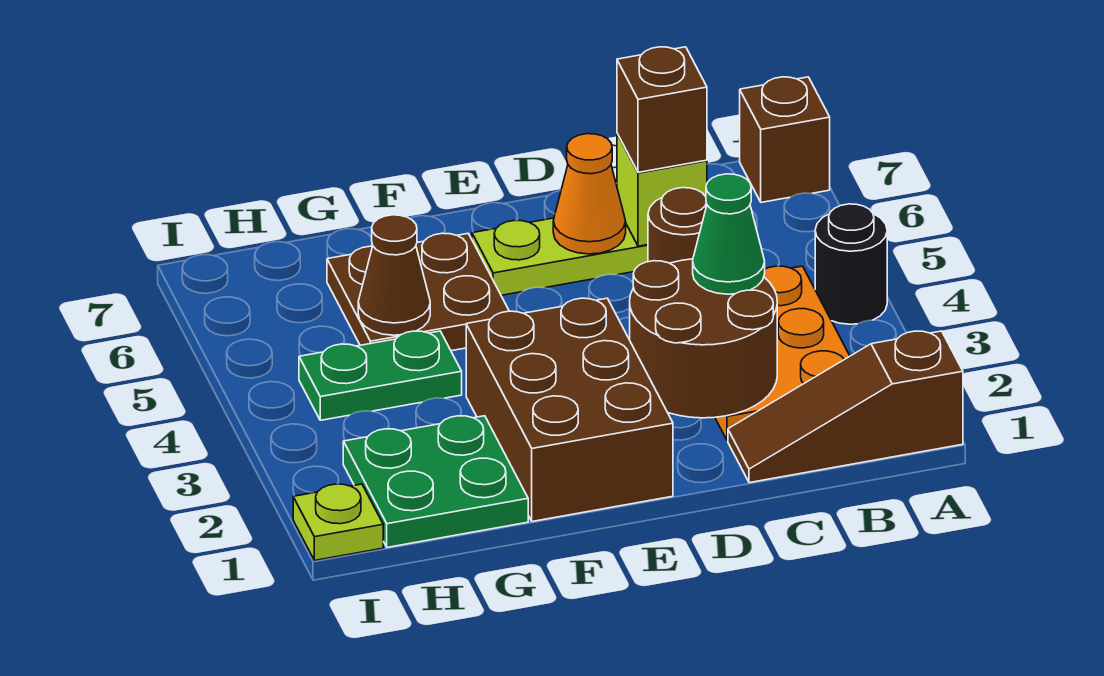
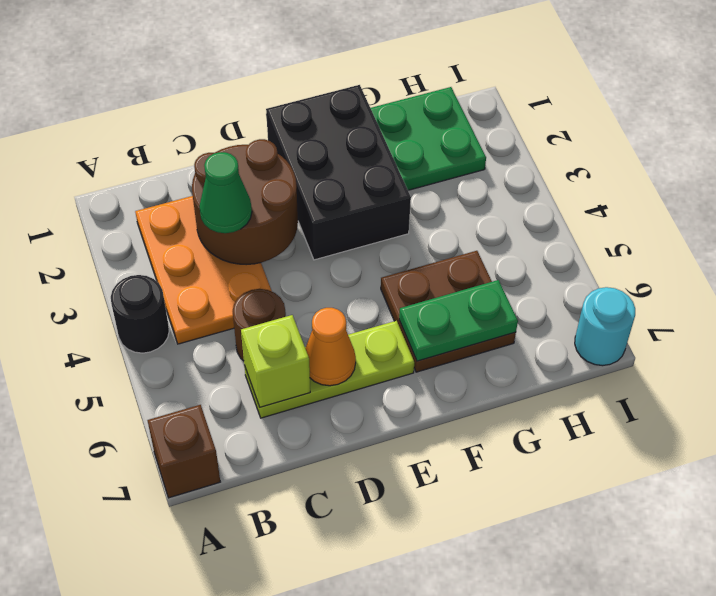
brown 1x3 slope [728,331,963,483] -> none
brown 1x1 brick [617,47,707,172] -> none
brown 2x3 brick [466,298,673,522] -> black 2x3 brick [266,85,411,260]
green 1x2 plate [299,331,462,420] -> green 1x2 plate moved to [399,280,518,361]
brown 1x1 cone [358,215,430,335] -> none
lime 1x1 plate [293,484,383,561] -> none
none -> cyan 1x1 round brick [575,287,635,366]

